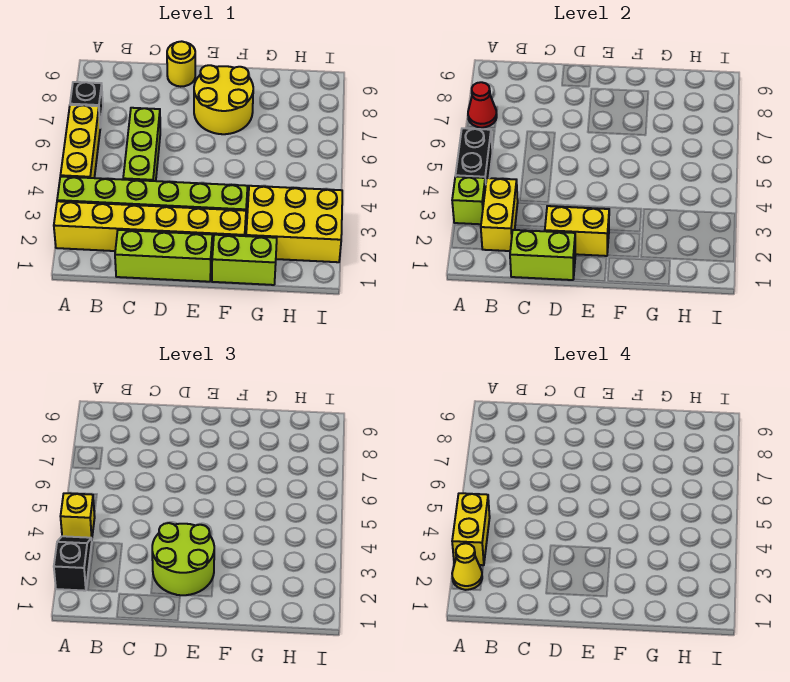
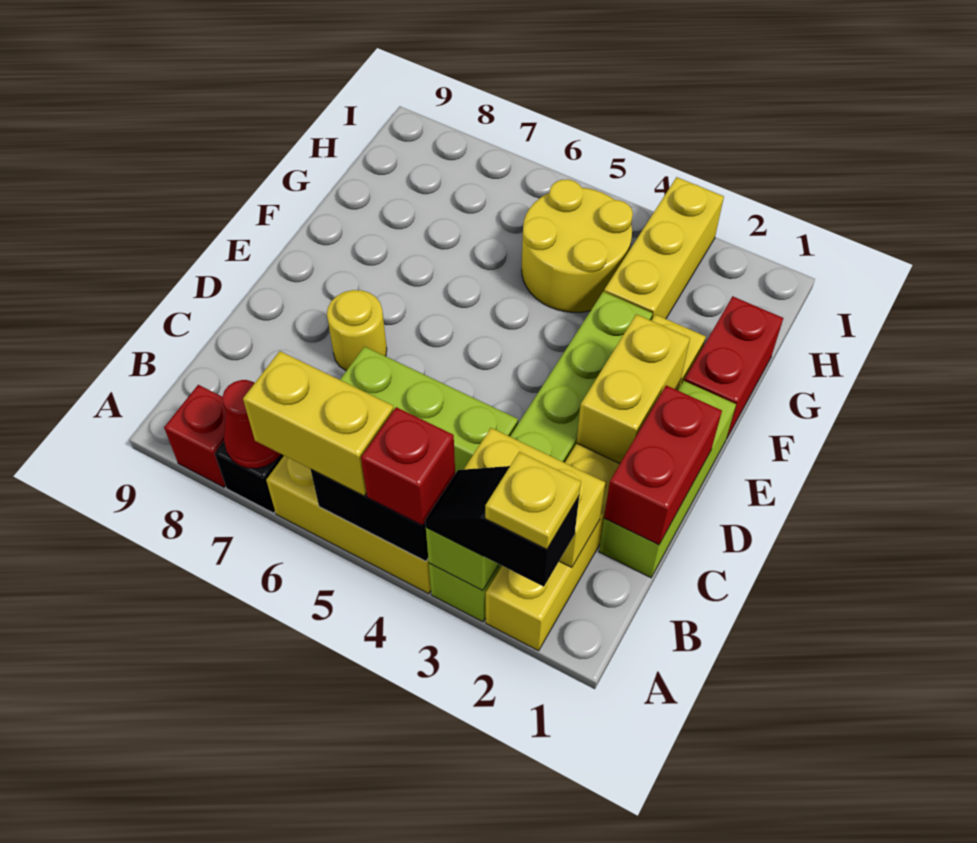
yellow 1x1 cone [452,543,482,590] -> yellow 1x1 plate [485,452,581,549]
yellow 1x2 brick [452,493,490,565] -> yellow 1x2 brick moved to [243,351,394,496]
yellow 1x1 brick [61,493,95,538] -> red 1x1 brick [361,407,455,525]
none -> red 1x1 brick [164,385,226,487]
lime 1x2 brick [510,230,576,280] -> red 1x2 brick [604,385,722,545]
lime 2x2 round brick [152,523,214,595] -> none
yellow 1x1 round brick [167,41,195,87] -> yellow 1x1 round brick moved to [327,290,387,371]
yellow 2x2 round brick [194,65,253,134] -> yellow 2x2 round brick moved to [522,179,633,312]
lime 1x2 brick [212,235,277,285] -> red 1x2 brick [684,296,783,439]
yellow 2x3 brick [246,186,342,262] -> yellow 1x3 brick [604,177,724,319]

